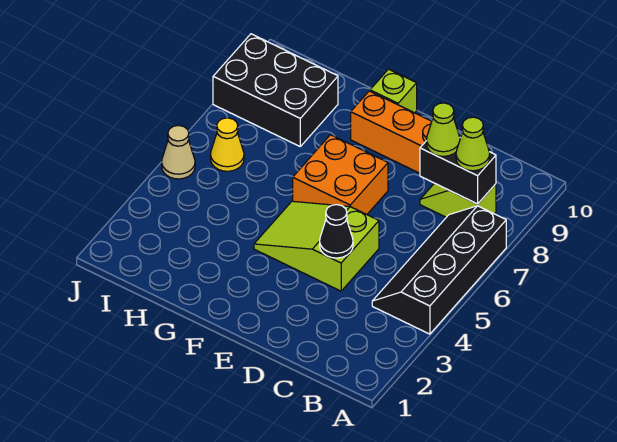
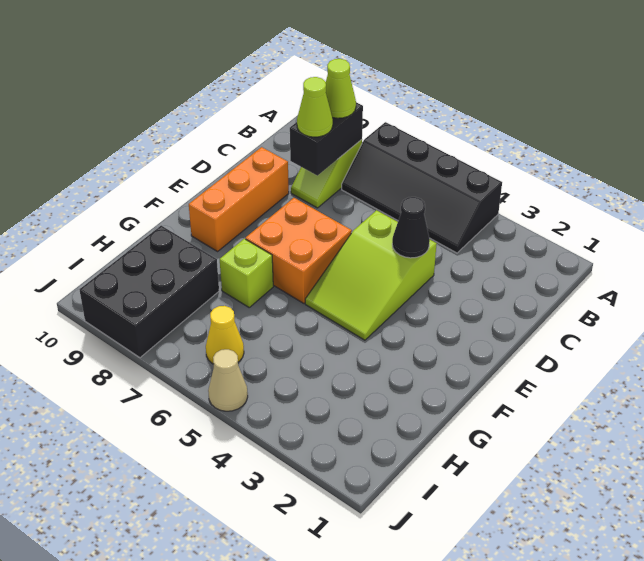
lime 1x1 brick [370,69,417,113] -> lime 1x1 brick moved to [220,239,273,307]

